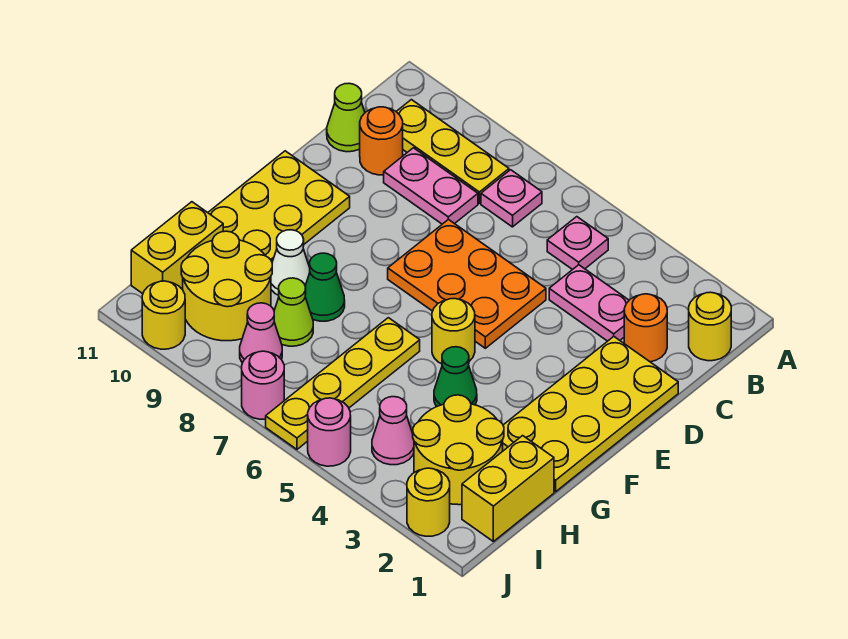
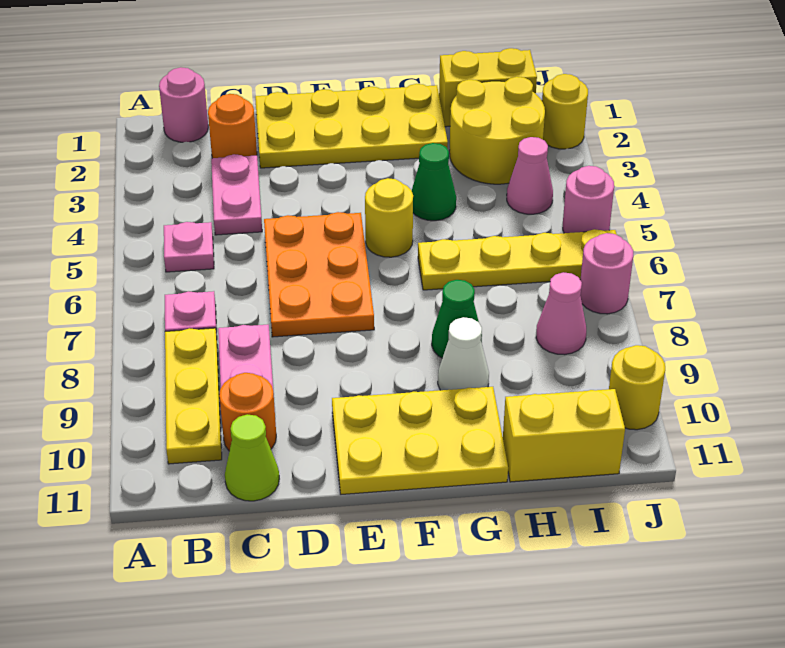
yellow 1x1 round brick [689,292,731,361] -> pink 1x1 round brick [159,67,208,142]
lime 1x1 cone [274,278,313,346] -> none
yellow 2x2 round brick [181,231,272,341] -> none

